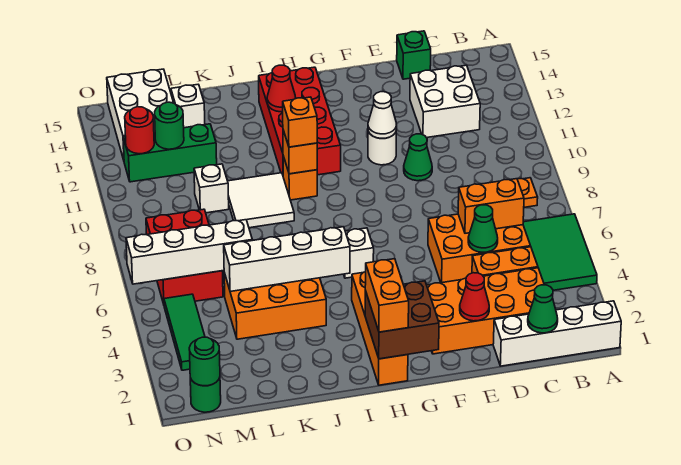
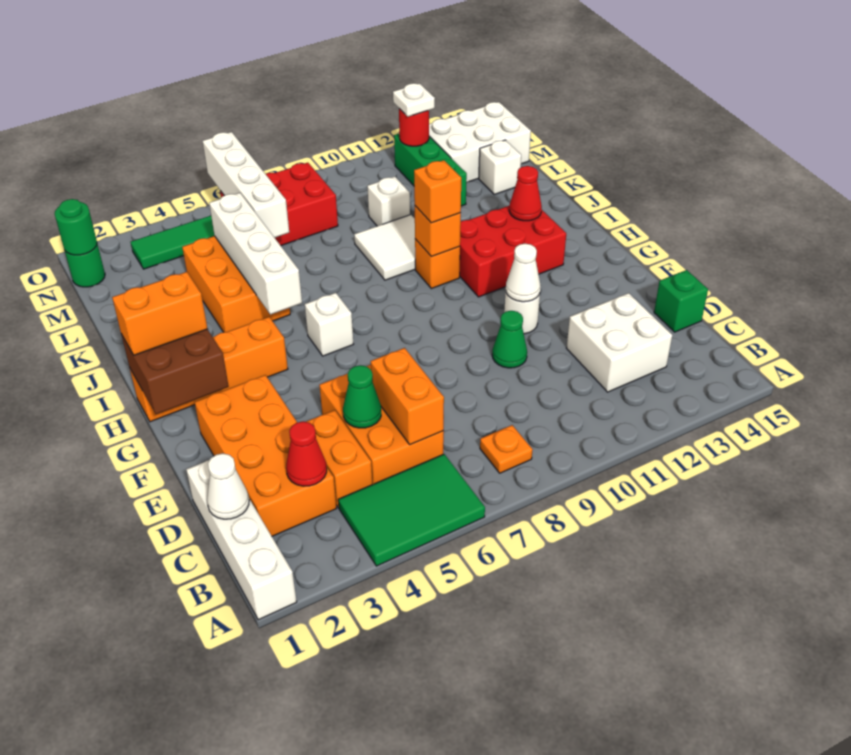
green 1x1 cone [528,285,558,333] -> white 1x1 cone [207,453,249,519]
red 1x1 cone [460,273,489,321] -> red 1x1 cone moved to [286,421,327,486]
red 2x4 brick [259,67,341,175] -> red 2x3 brick [460,206,566,297]
green 1x1 round brick [155,102,184,149] -> none
none -> white 1x1 plate [393,83,435,117]

